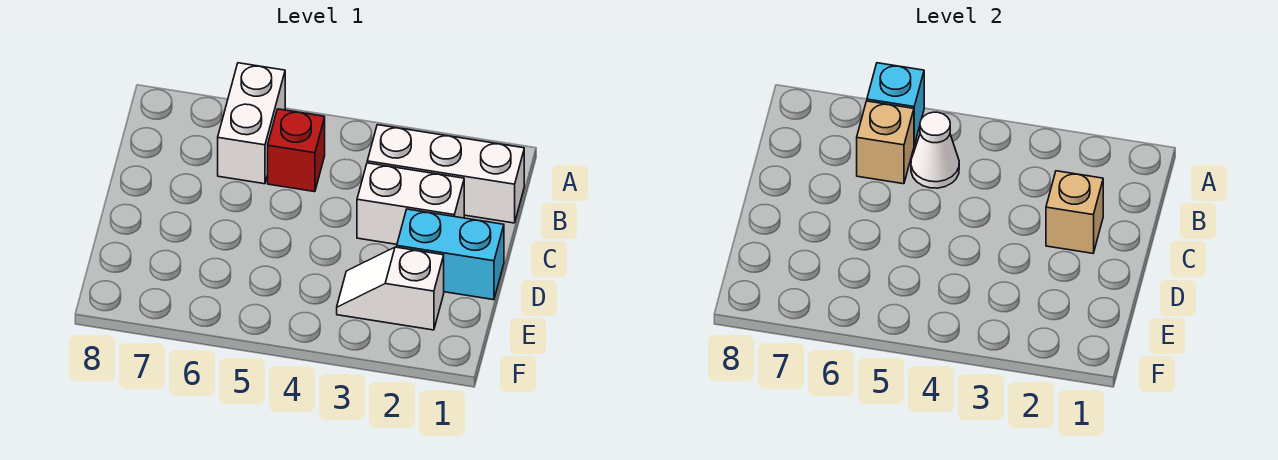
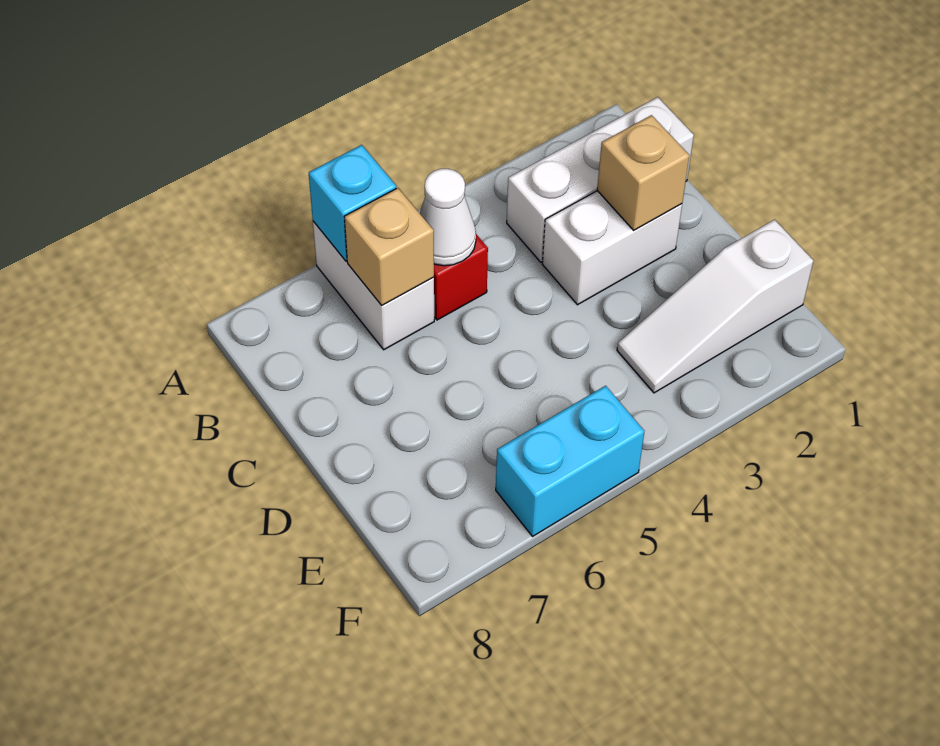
cyan 1x2 brick [397,209,504,300] -> cyan 1x2 brick moved to [496,386,644,536]
white 1x2 slope [337,247,444,330] -> white 1x3 slope [617,220,813,393]

